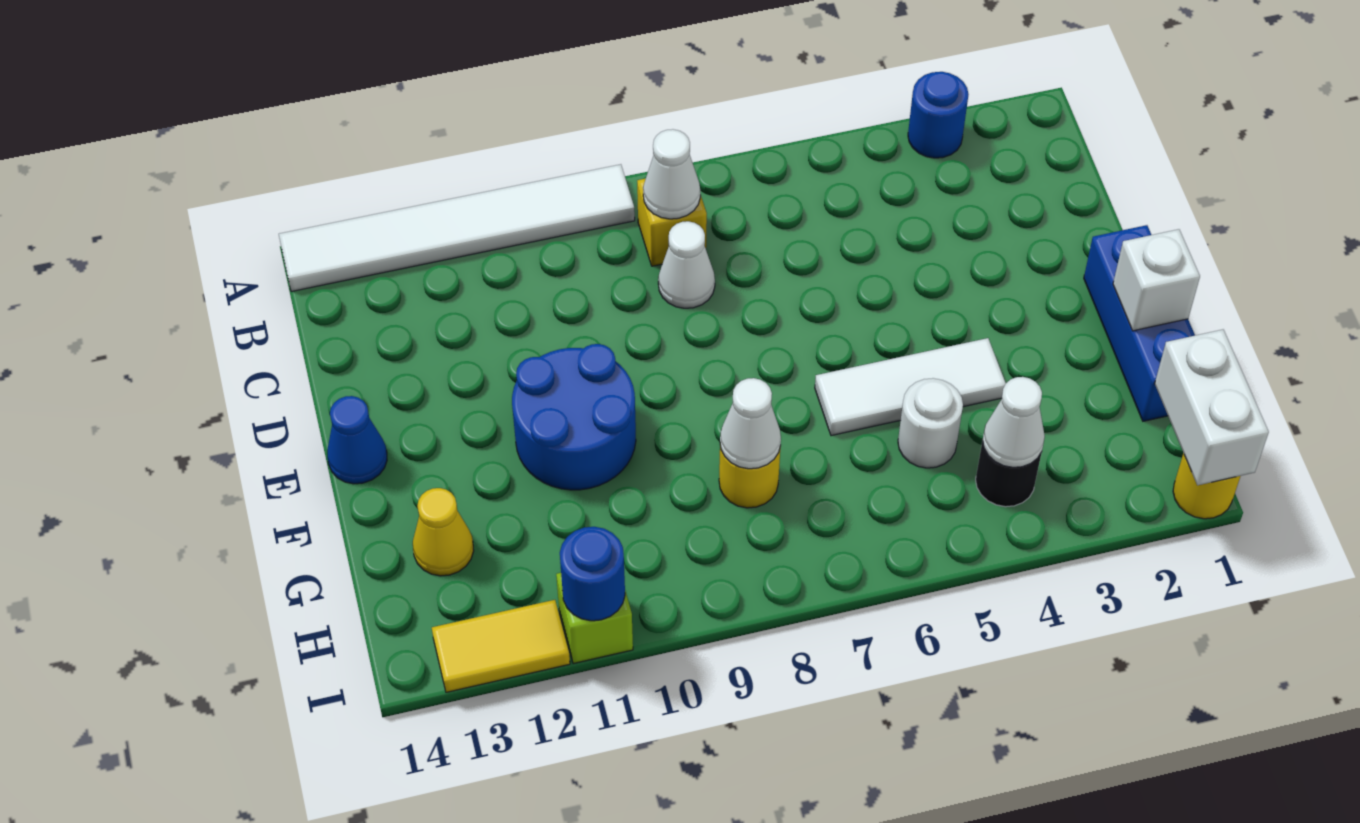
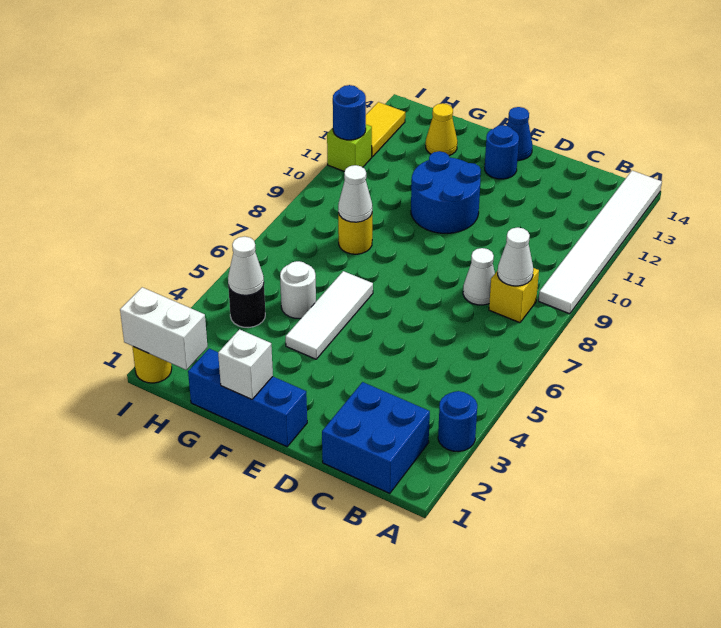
none -> blue 2x2 brick [322,382,430,493]
none -> blue 1x1 round brick [485,125,519,179]

